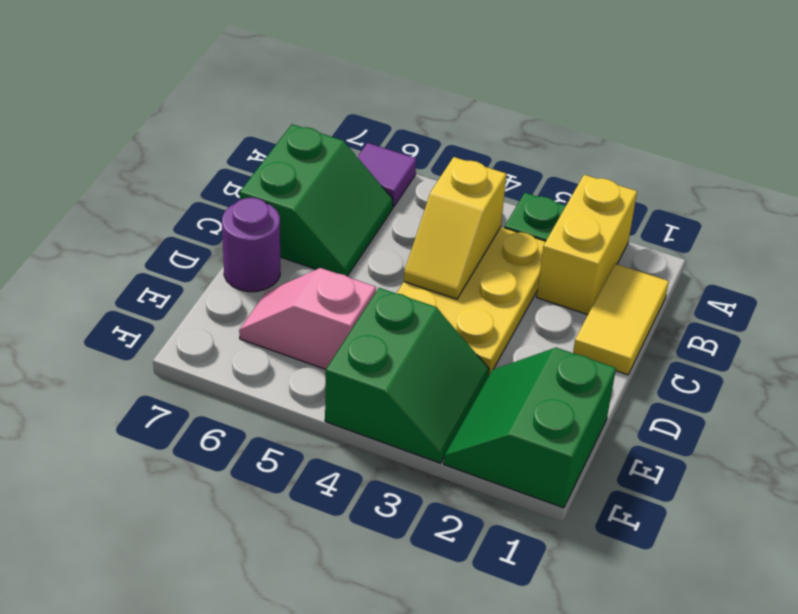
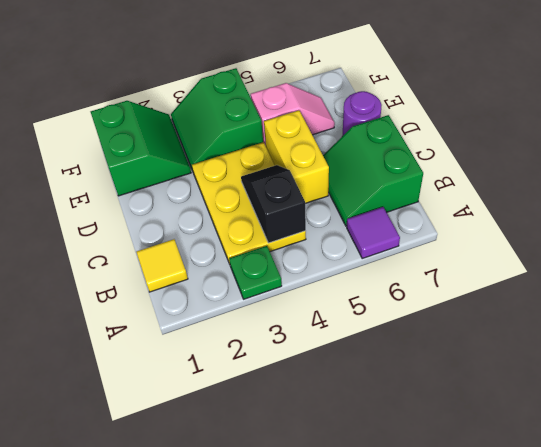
yellow 1x2 brick [537,175,637,315] -> yellow 1x2 brick moved to [264,110,329,204]
yellow 1x2 tile [573,264,669,375] -> yellow 1x1 tile [136,239,188,292]
yellow 1x2 slope [404,157,506,299] -> black 1x2 slope [241,165,306,243]

